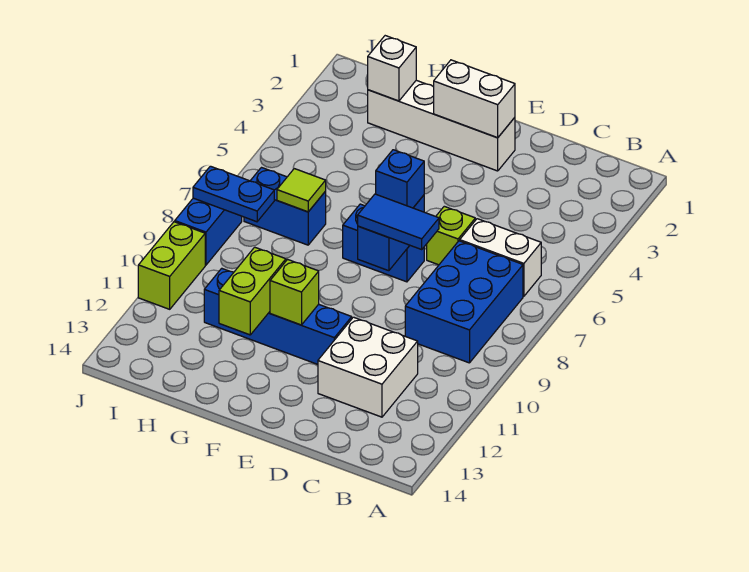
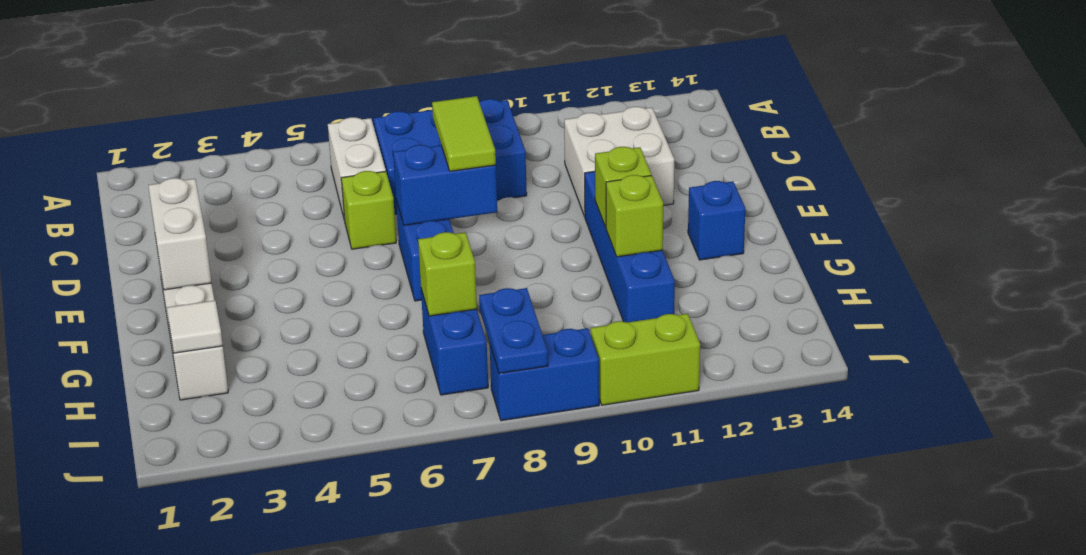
blue 1x2 tile [358,194,439,249] -> lime 1x2 tile [432,96,496,171]
blue 1x1 brick [376,150,424,208] -> blue 1x1 brick moved to [688,181,745,260]
lime 1x2 brick [219,247,286,335] -> lime 1x1 brick [606,175,663,257]
white 1x1 brick [368,36,416,101] -> white 1x1 tile [167,300,223,353]
lime 1x1 tile [277,169,326,212] -> lime 1x1 brick [418,232,477,316]

